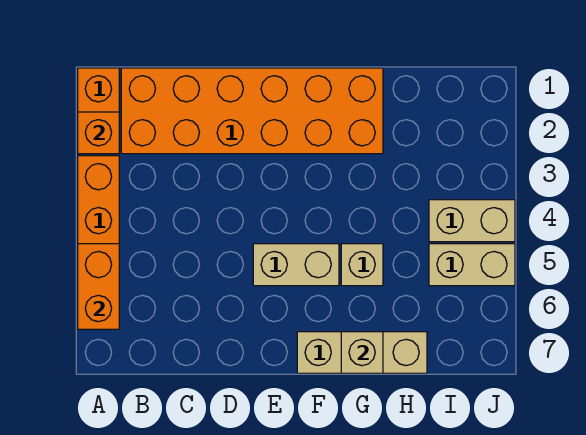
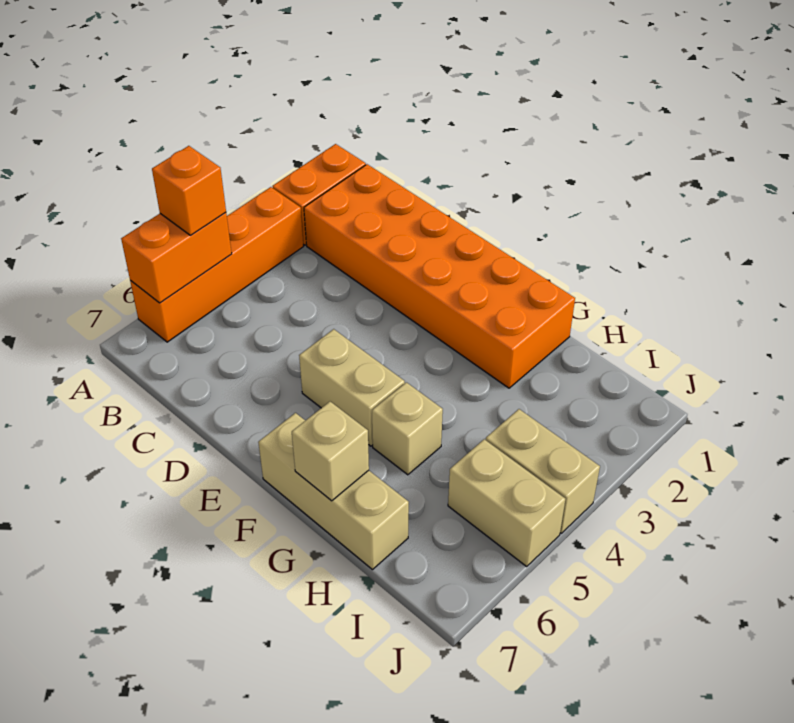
orange 1x1 brick [78,112,119,154] -> orange 1x1 brick moved to [152,146,226,235]

